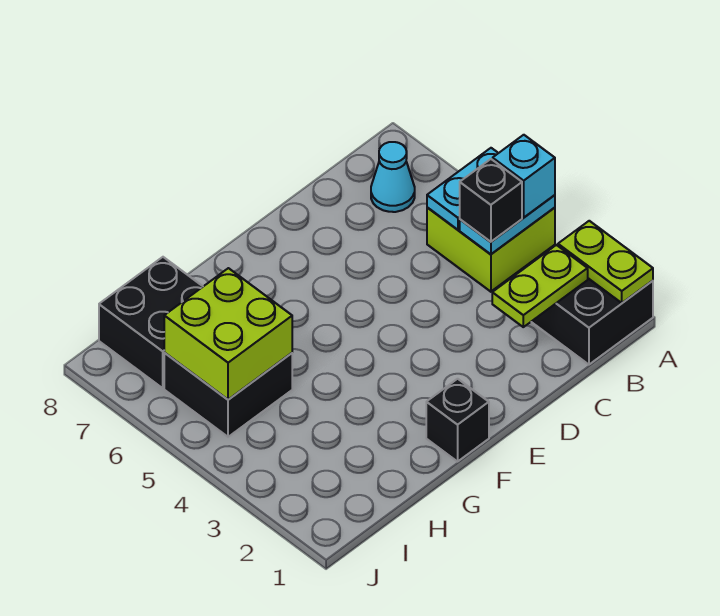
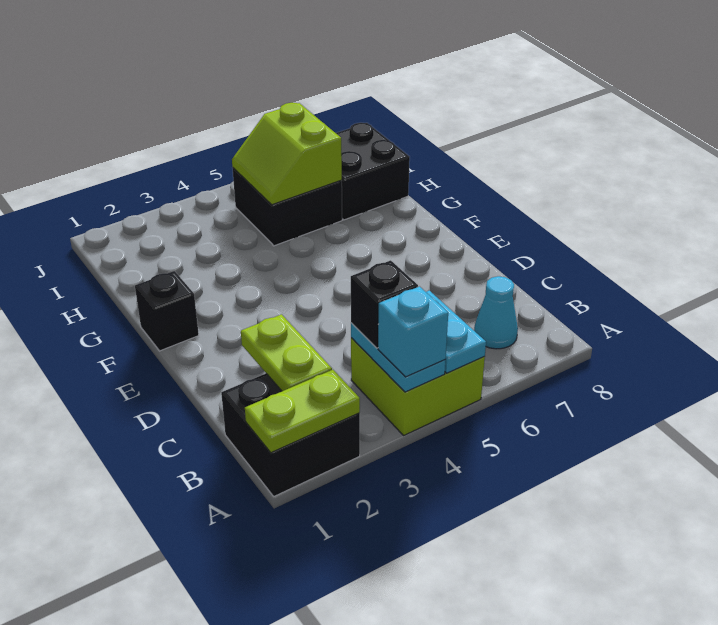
lime 2x2 brick [164,268,292,400] -> lime 2x2 slope [232,103,342,205]

